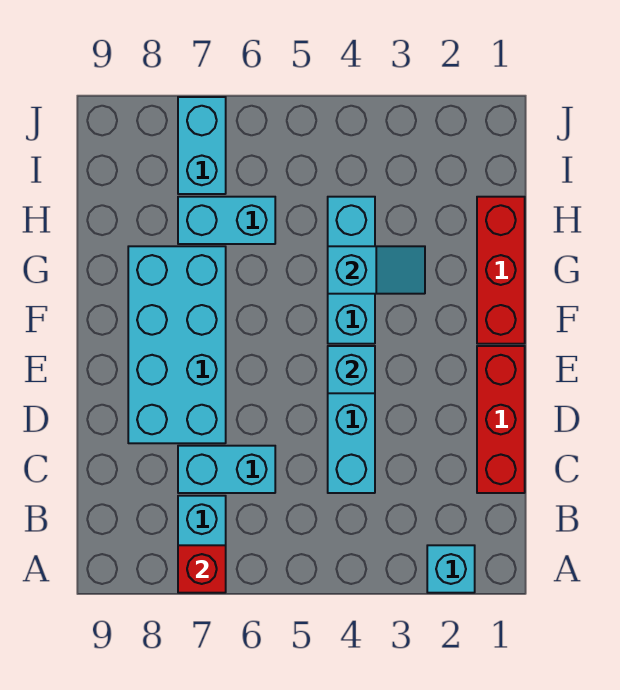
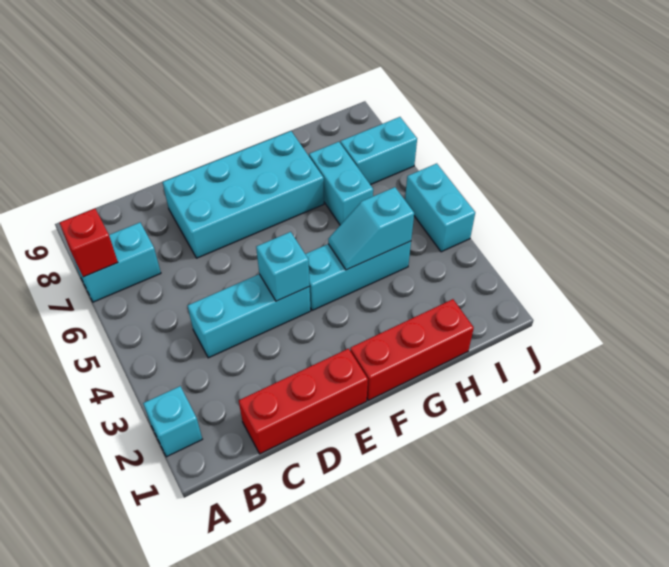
cyan 1x2 brick [178,446,275,493] -> cyan 1x2 brick moved to [405,164,475,252]
cyan 1x2 slope [328,246,425,294] -> cyan 1x2 slope turned to [328,187,414,270]

